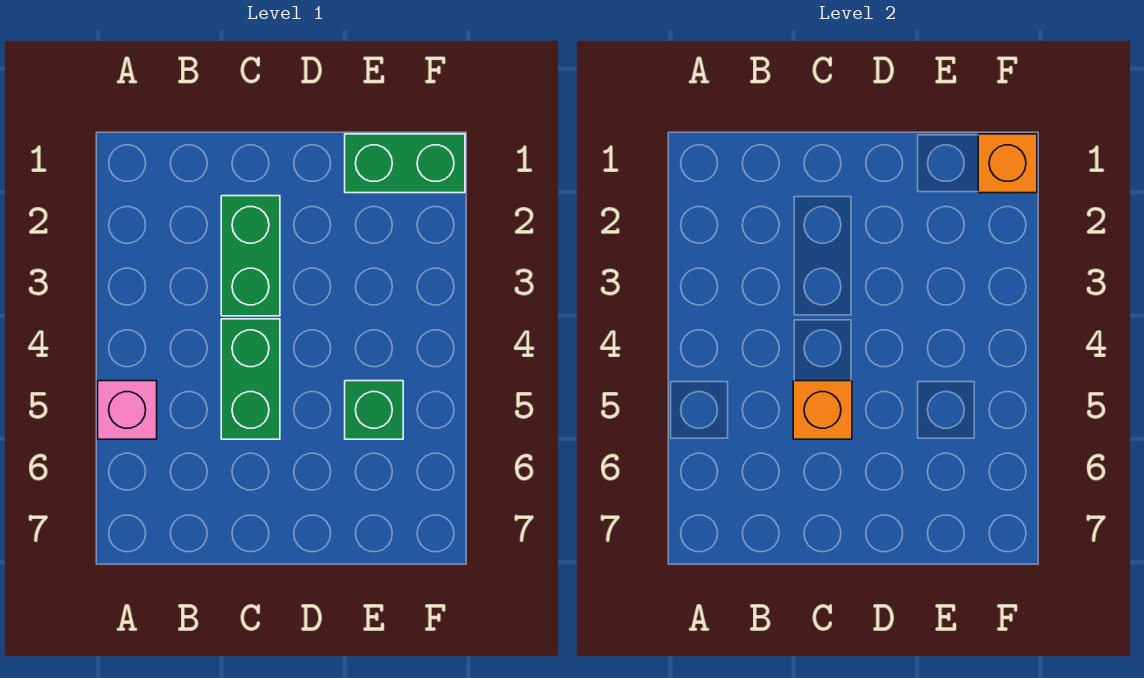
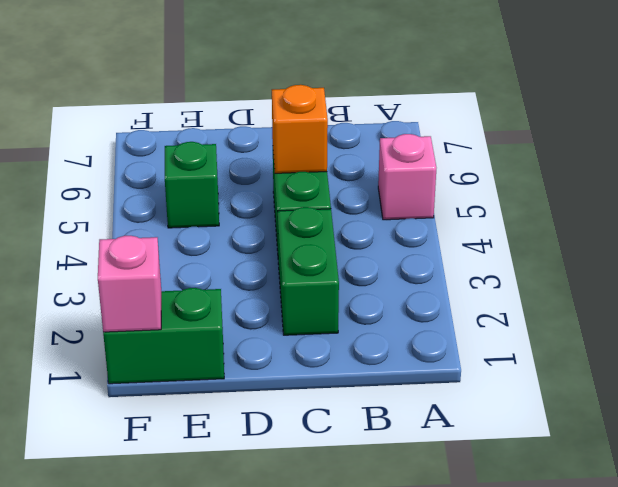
orange 1x1 brick [978,134,1037,193] -> pink 1x1 brick [98,236,161,332]

